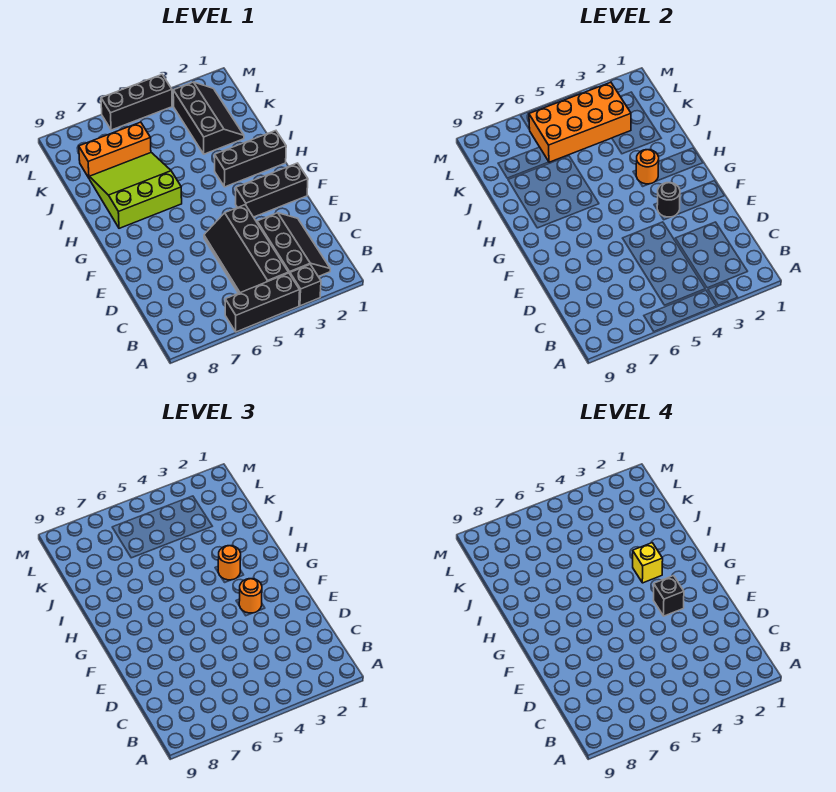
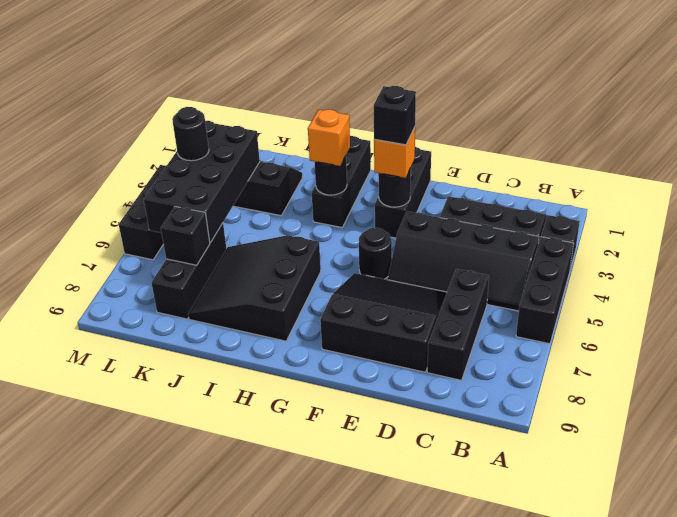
none -> black 1x3 brick [427,269,489,380]
none -> black 3x3 slope [320,273,447,372]
orange 1x1 round brick [239,579,262,613] -> orange 1x1 brick [374,127,415,178]
none -> black 1x1 round brick [359,228,392,279]
orange 1x1 round brick [636,150,659,184] -> black 1x1 round brick [315,156,347,195]
orange 1x1 round brick [218,546,241,580] -> orange 1x1 brick [308,110,350,166]
yellow 1x1 brick [633,543,663,583] -> none
lime 3x3 slope [89,153,182,228] -> black 3x3 slope [188,235,321,341]
orange 2x4 brick [529,82,631,162] -> black 2x4 brick [144,121,260,243]
orange 1x3 brick [79,122,151,178] -> black 1x3 brick [152,223,226,319]
none -> black 1x1 brick [161,207,210,265]
none -> black 1x1 round brick [172,107,209,161]

